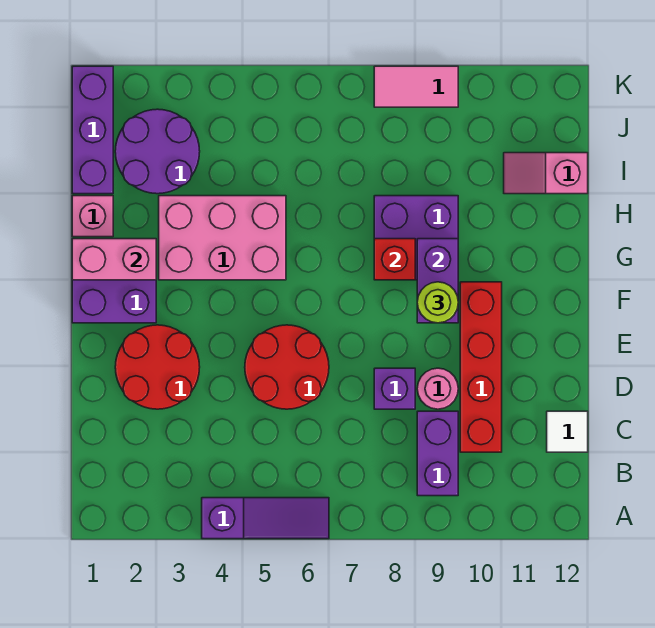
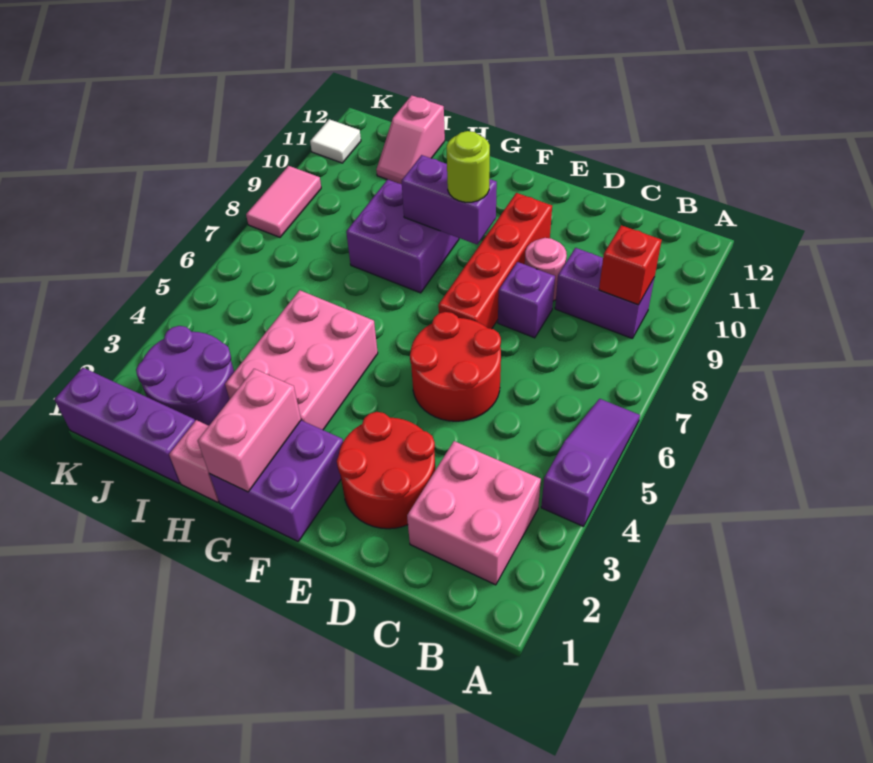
none -> pink 2x2 brick [407,441,541,585]
red 1x4 brick [460,282,502,452] -> red 1x4 brick turned to [438,193,552,329]
white 1x1 tile [547,411,588,452] -> white 1x1 tile moved to [310,119,361,163]
red 1x1 brick [374,239,415,280] -> red 1x1 brick moved to [599,225,662,305]

